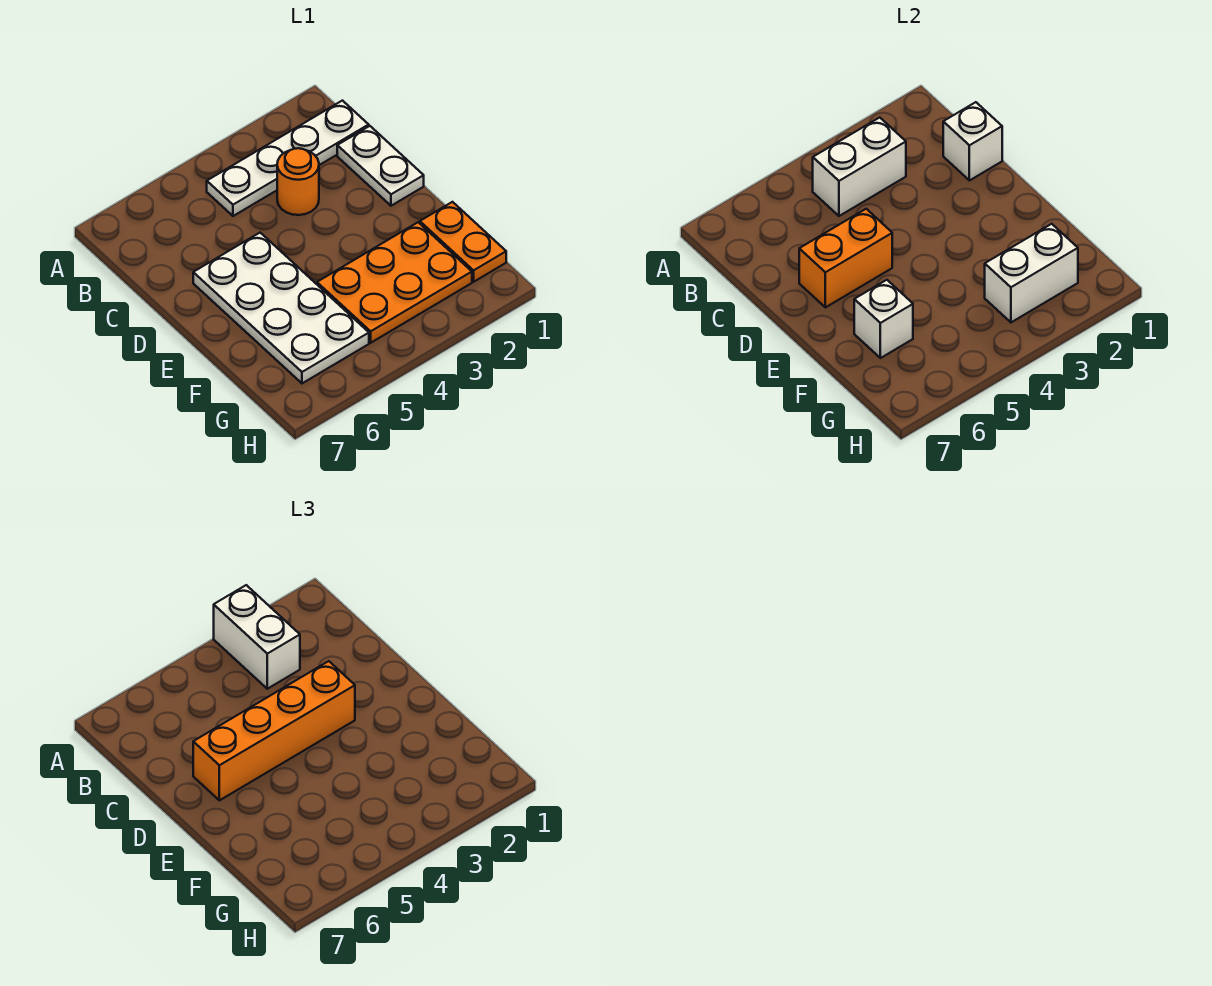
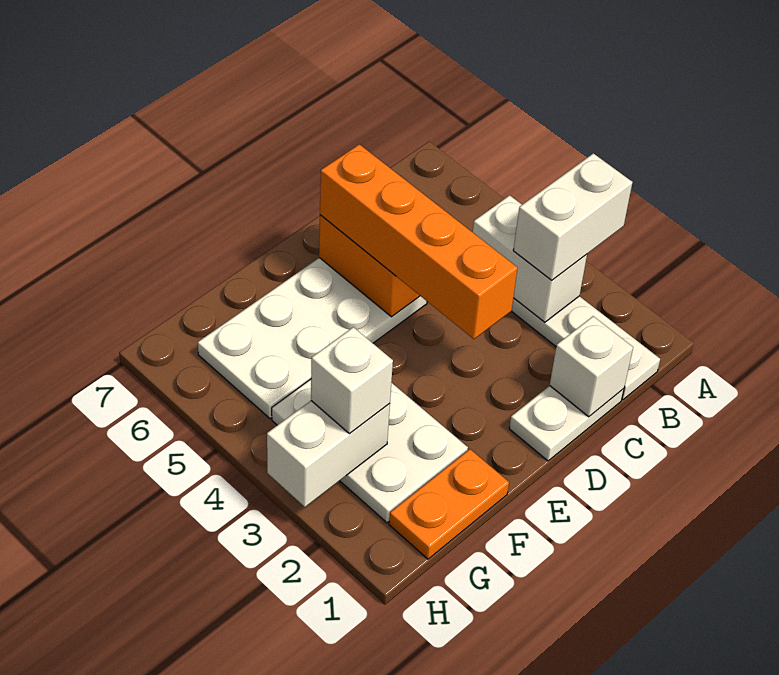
orange 1x1 round brick [277,148,319,215] -> none
orange 2x3 plate [317,222,472,343] -> white 2x3 plate [272,379,468,523]
white 1x1 brick [854,280,913,358] -> white 1x1 brick moved to [311,327,393,434]
white 1x2 brick [985,224,1078,322] -> white 1x2 brick turned to [267,401,390,507]

